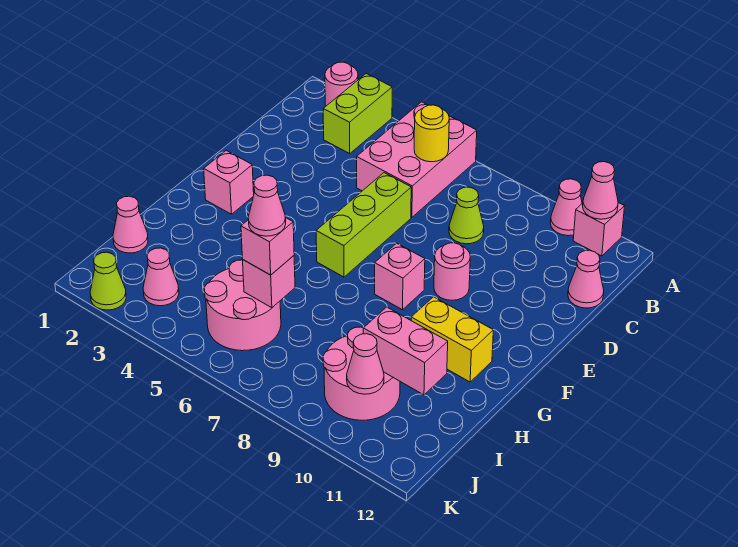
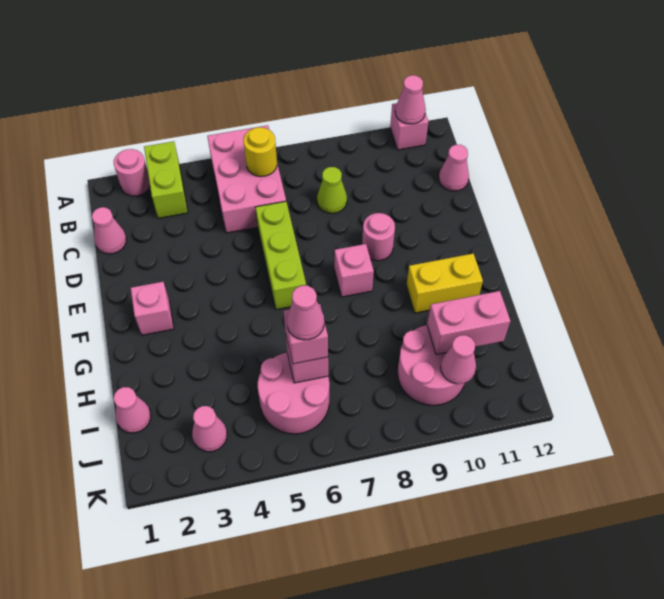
pink 1x1 cone [550,179,582,236] -> pink 1x1 cone moved to [92,207,126,254]
lime 1x1 cone [90,252,126,310] -> none

